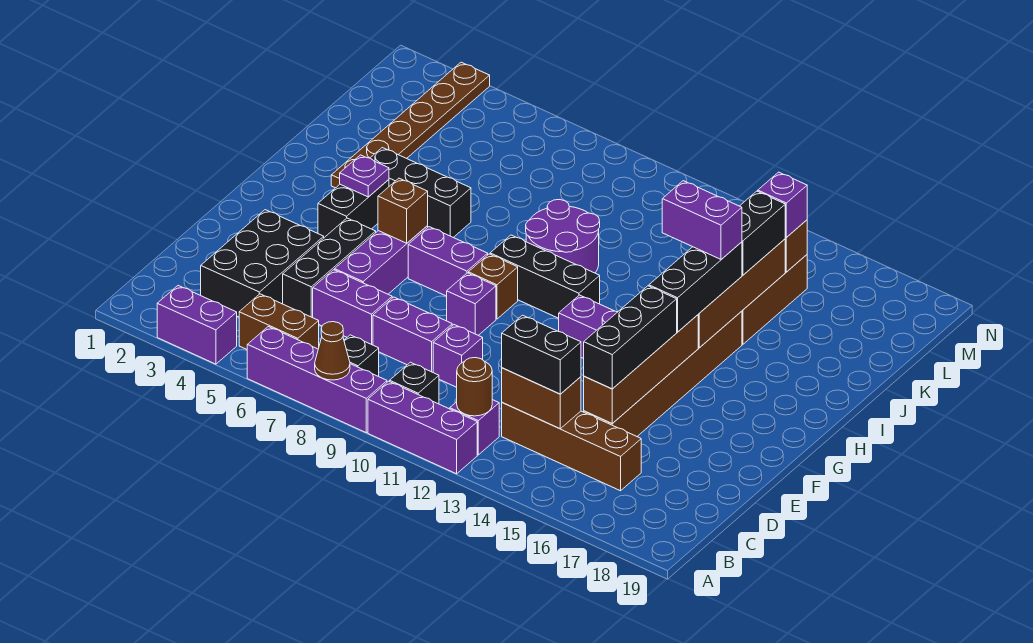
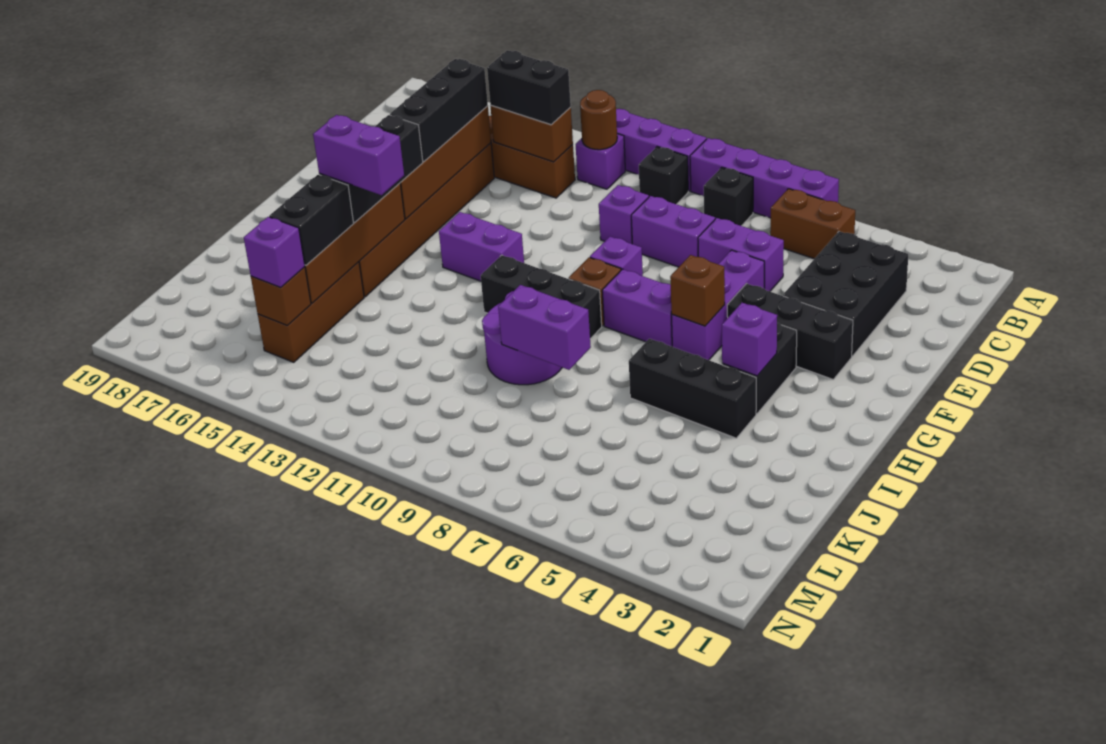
purple 1x2 brick [157,286,237,364] -> purple 1x2 brick moved to [498,285,591,370]
brown 1x1 cone [315,322,350,380] -> none
black 1x3 brick [283,218,376,318] -> black 1x3 brick turned to [727,284,853,379]
purple 1x1 plate [340,155,389,197] -> purple 1x1 brick [722,303,777,376]
brown 1x6 plate [331,62,490,188] -> none

